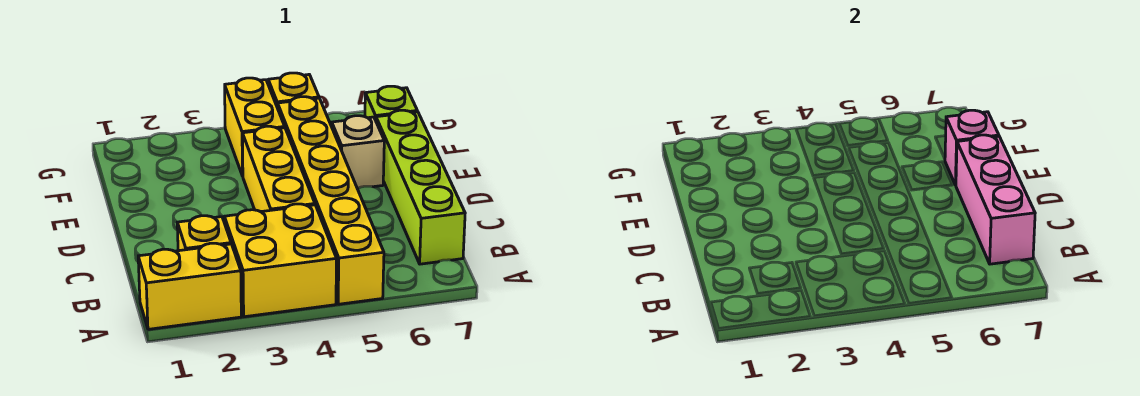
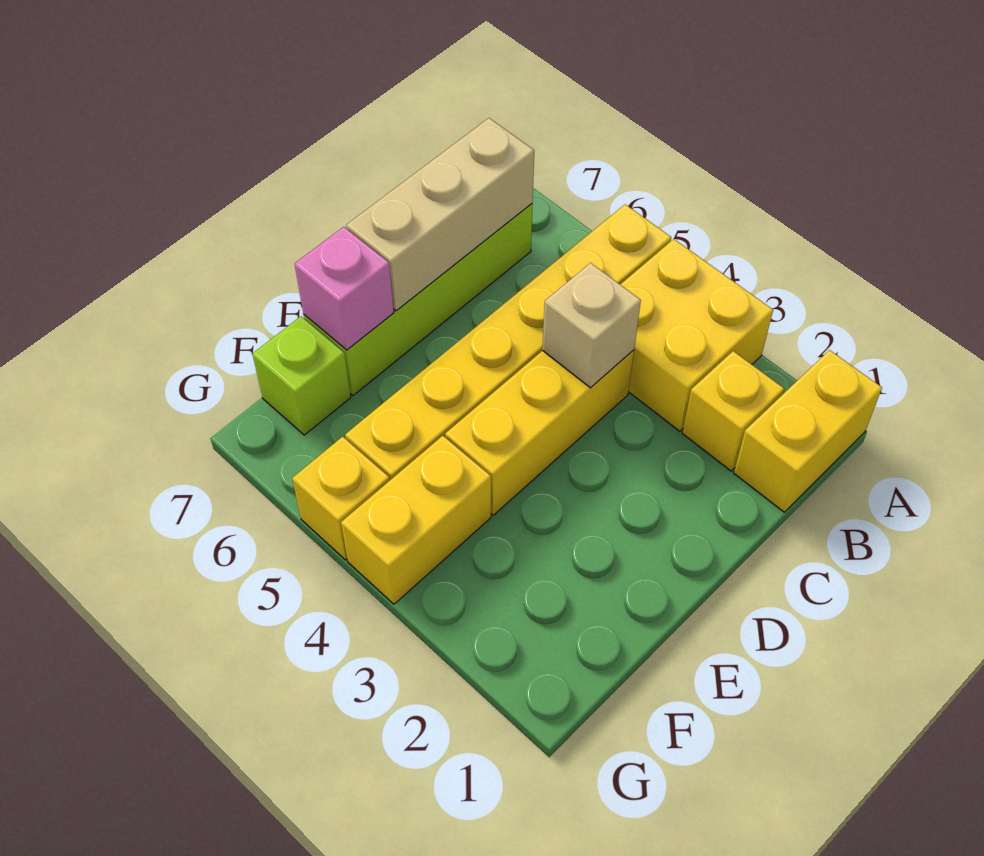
yellow 1x2 brick [138,243,241,329] -> yellow 1x2 brick turned to [734,350,882,512]
pink 1x3 brick [956,135,1035,264] -> tan 1x3 brick [346,118,534,311]
tan 1x1 brick [332,116,384,189] -> tan 1x1 brick moved to [542,263,641,388]

